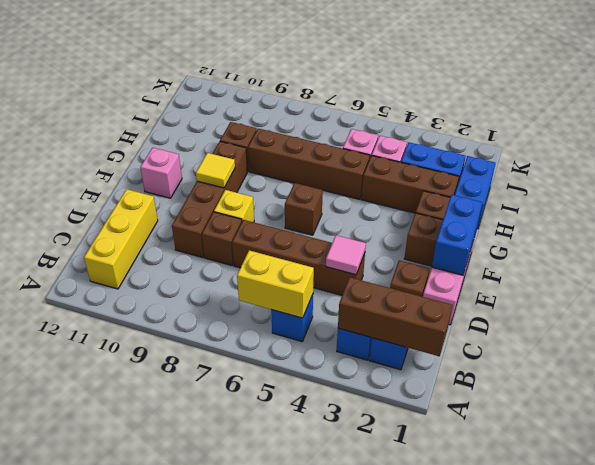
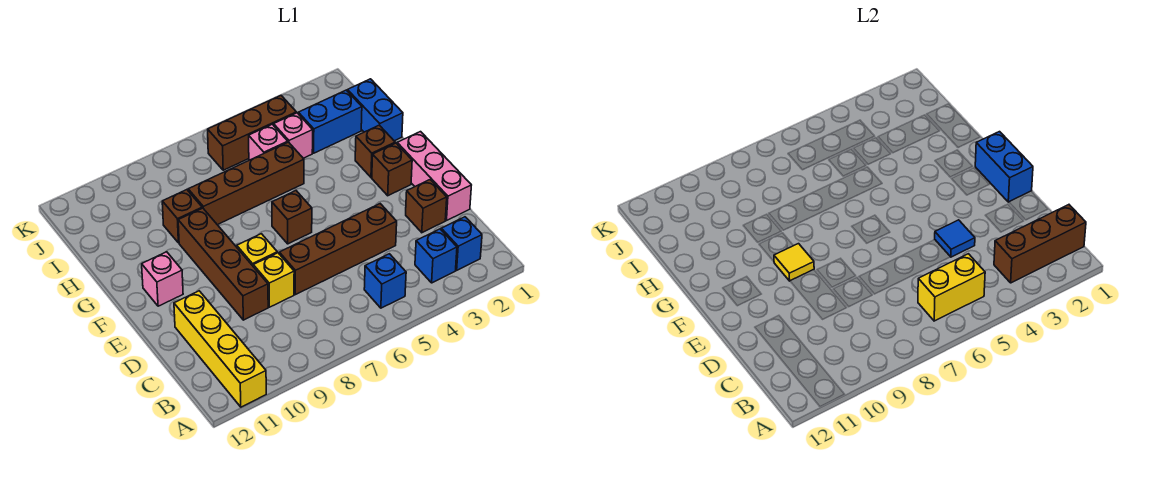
yellow 1x3 brick [84,189,158,289] -> yellow 1x4 brick [174,291,266,407]
pink 1x1 tile [326,235,366,275] -> blue 1x1 tile [935,220,975,257]
brown 1x1 brick [202,212,242,265] -> yellow 1x1 brick [253,253,294,307]
brown 1x3 brick [361,156,459,213] -> brown 1x3 brick moved to [208,96,296,170]

